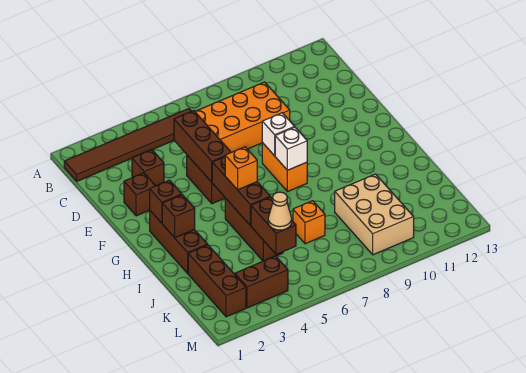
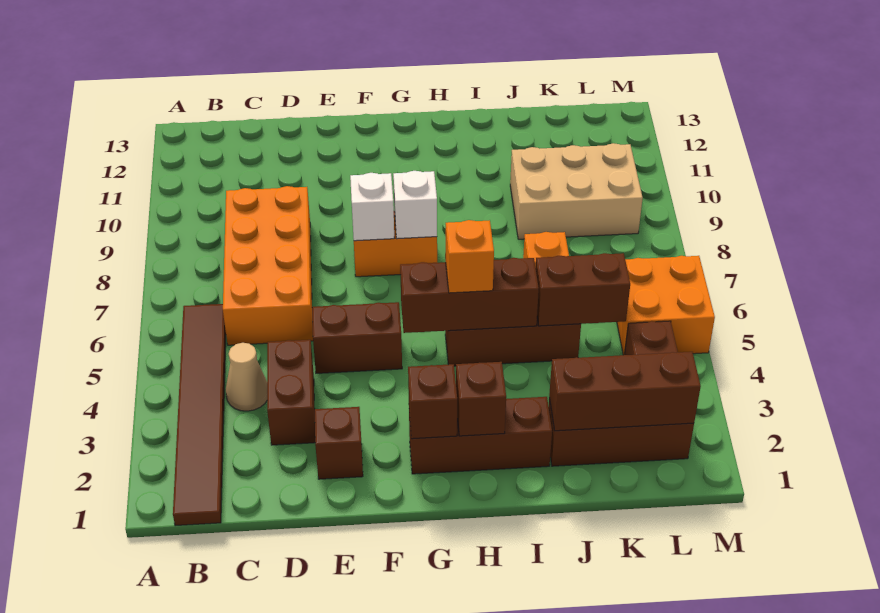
brown 1x1 brick [132,150,164,186] -> brown 1x2 brick [267,340,315,445]
brown 1x3 brick [174,111,231,182] -> brown 1x3 brick moved to [549,352,701,431]
tan 1x1 cone [268,192,292,230] -> tan 1x1 cone moved to [226,343,267,411]
none -> orange 2x2 brick [617,256,715,355]

